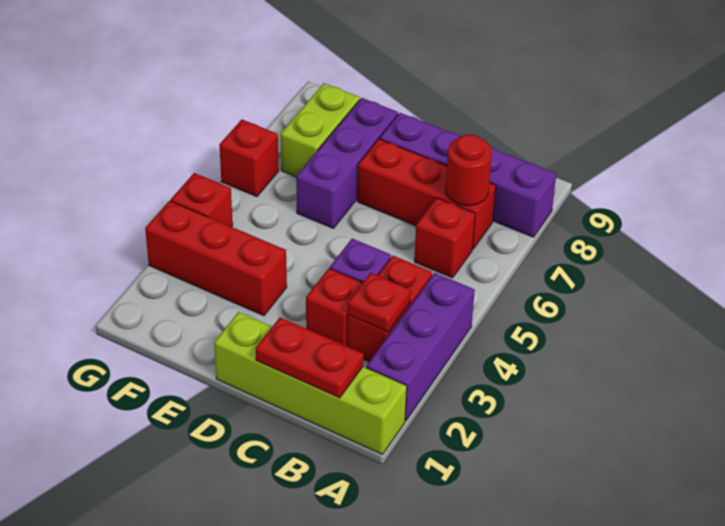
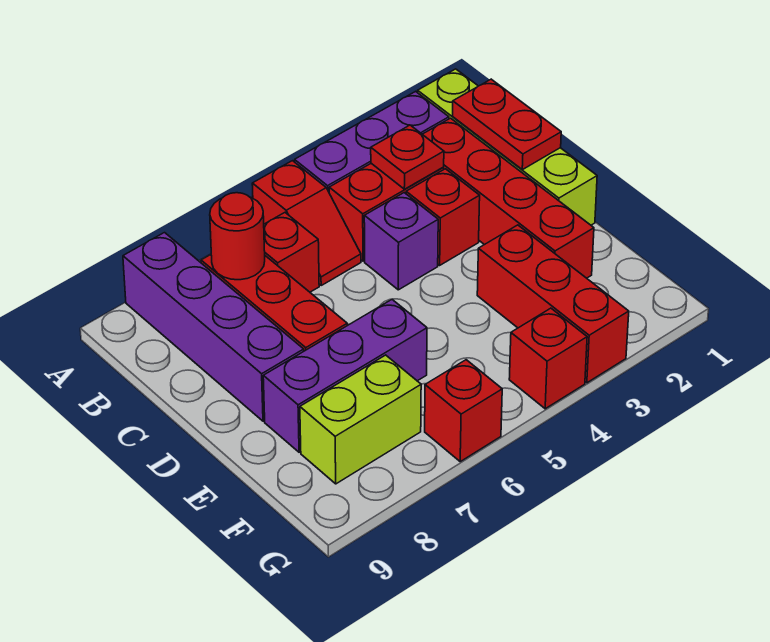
none -> red 1x2 slope [252,161,361,285]
none -> red 1x4 brick [422,118,594,278]

